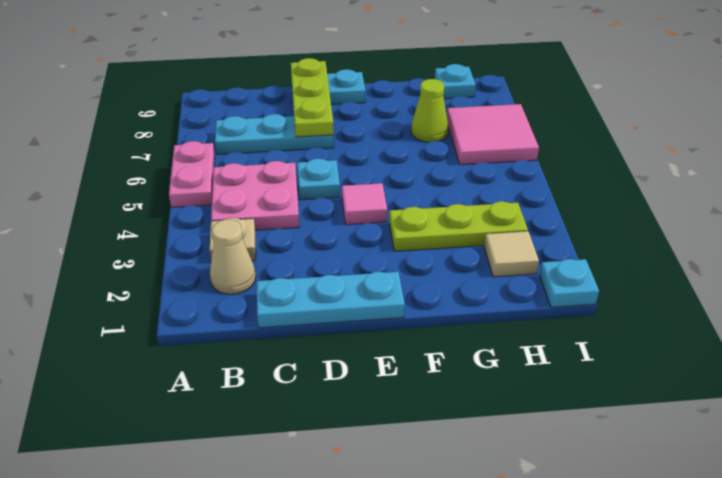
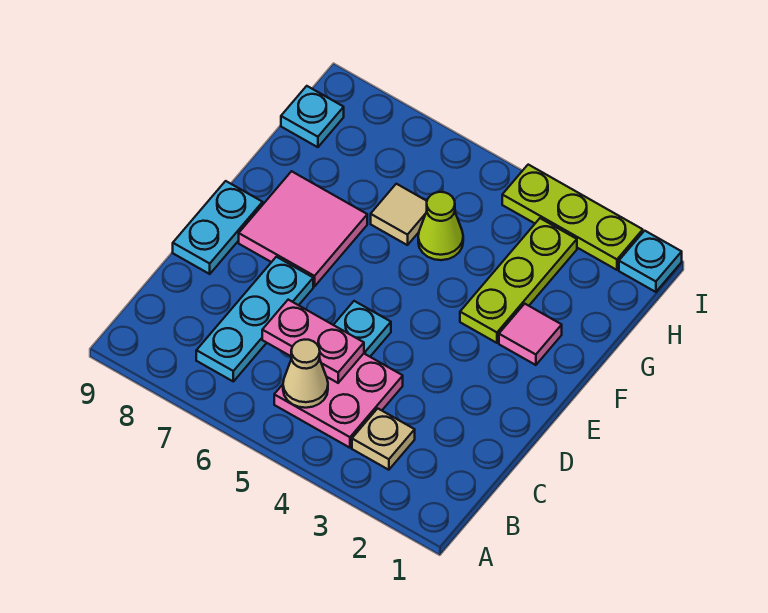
pink 1x2 plate [169,141,215,207] -> pink 1x2 plate moved to [262,300,364,383]
tan 1x1 cone [210,219,256,294] -> tan 1x1 cone moved to [283,340,328,408]
cyan 1x3 plate [257,272,405,328] -> none
lime 1x3 plate [291,58,334,137] -> lime 1x3 plate moved to [502,165,643,270]
pink 1x1 tile [342,183,387,225] -> pink 1x1 tile moved to [499,304,562,365]
lime 1x1 cone [411,79,448,142] -> lime 1x1 cone moved to [418,192,463,260]
tan 1x1 tile [484,231,539,277] -> tan 1x1 tile moved to [371,184,427,245]
pink 2x2 tile [447,104,539,165] -> pink 2x2 tile moved to [239,171,367,286]

